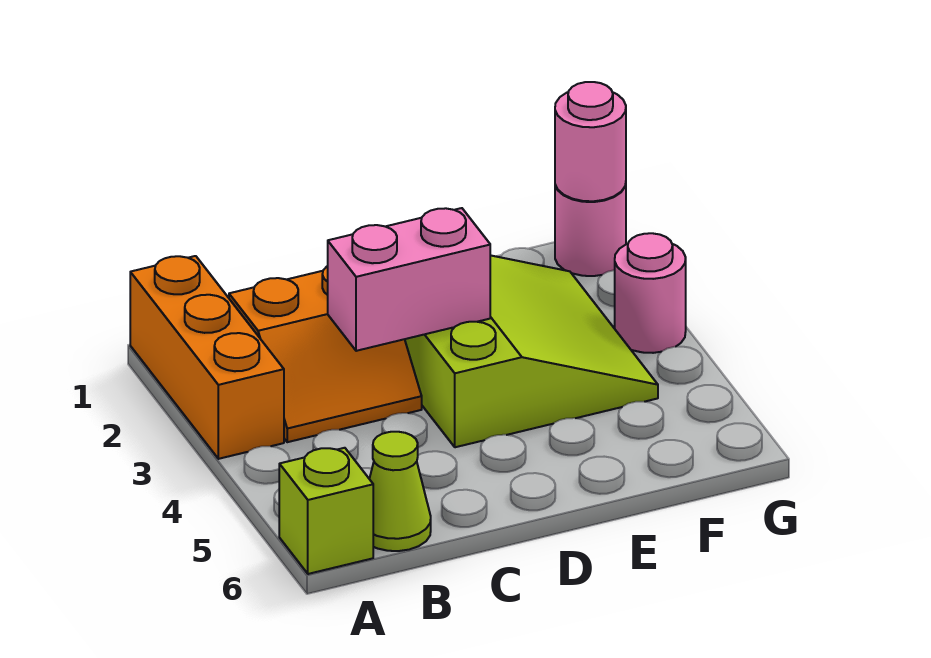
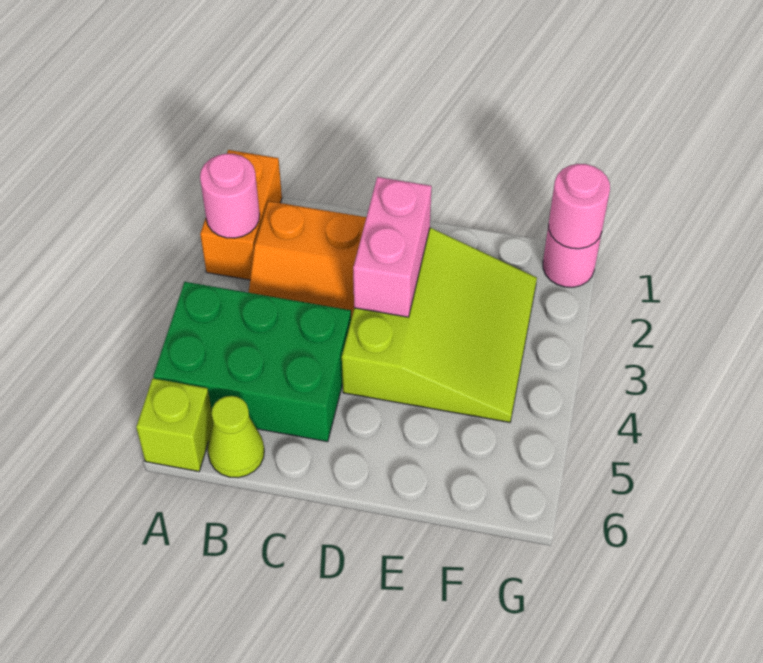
orange 1x3 brick [130,256,284,459] -> orange 1x2 brick [200,150,282,280]
none -> green 2x3 brick [153,282,351,442]
pink 1x2 brick [328,208,490,351] -> pink 1x2 brick turned to [353,177,432,317]
pink 1x1 round brick [615,233,686,353] -> pink 1x1 round brick moved to [200,154,260,238]

